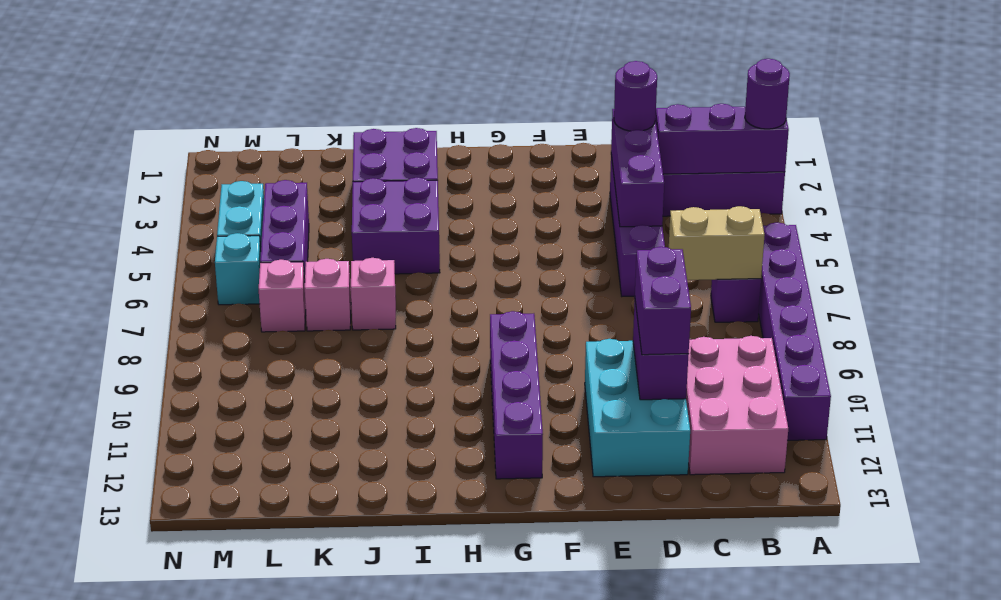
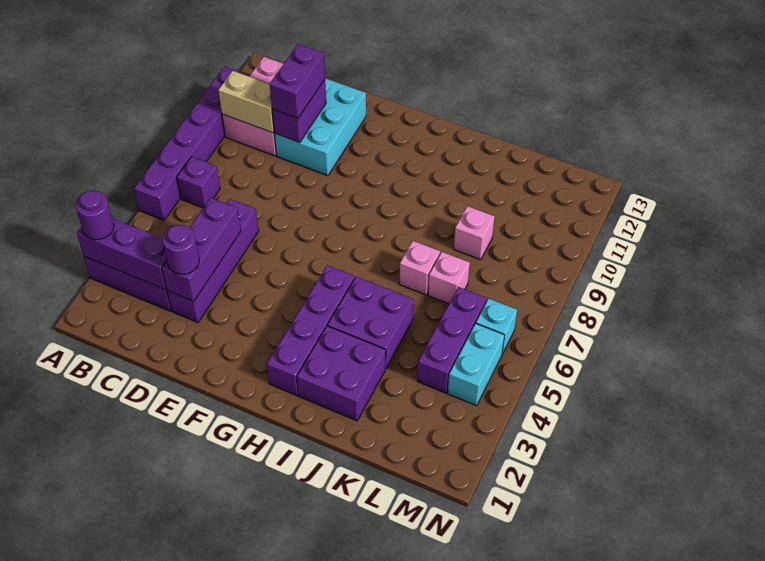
tan 1x2 brick [669,206,765,280] -> tan 1x2 brick moved to [218,71,274,133]
purple 1x4 brick [490,311,543,479] -> purple 1x4 brick moved to [267,265,355,396]
pink 1x1 brick [259,260,306,332] -> pink 1x1 brick moved to [454,206,495,260]

